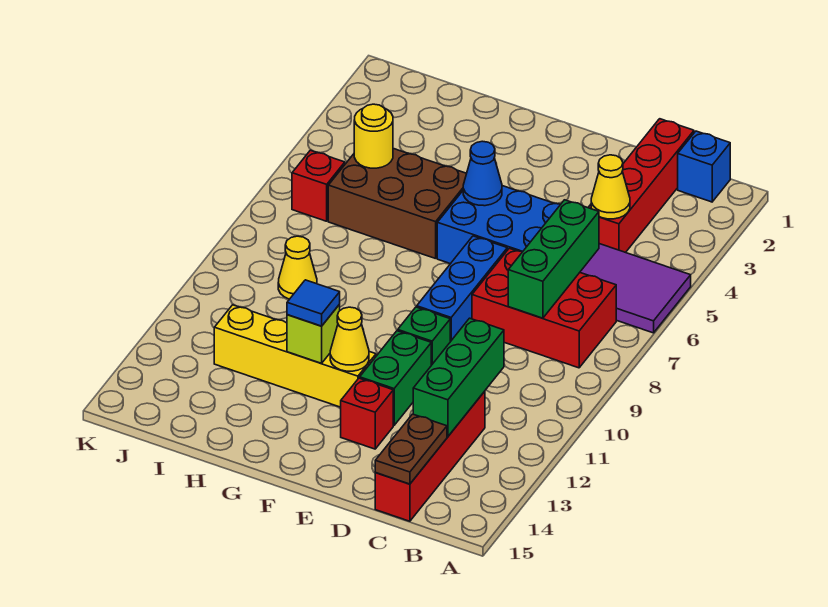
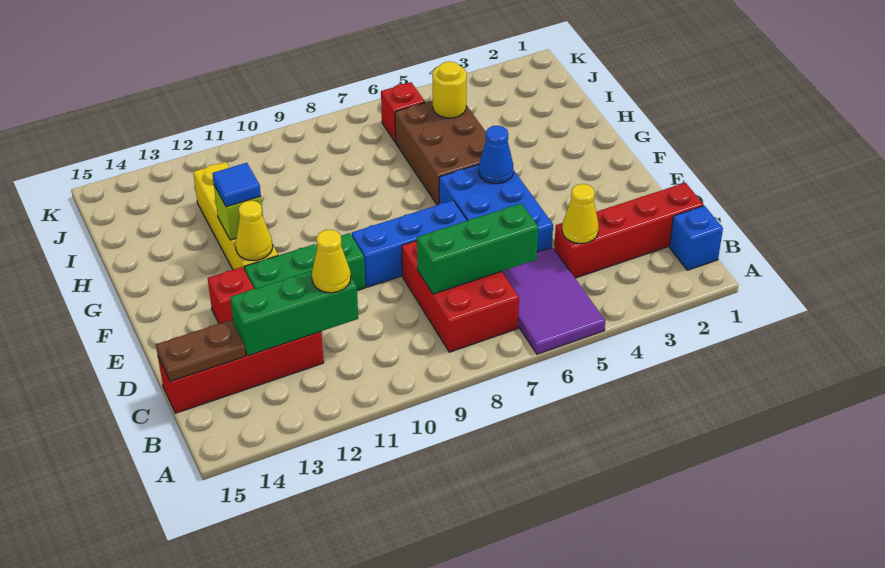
yellow 1x1 cone [278,236,317,299] -> yellow 1x1 cone moved to [312,230,351,293]

